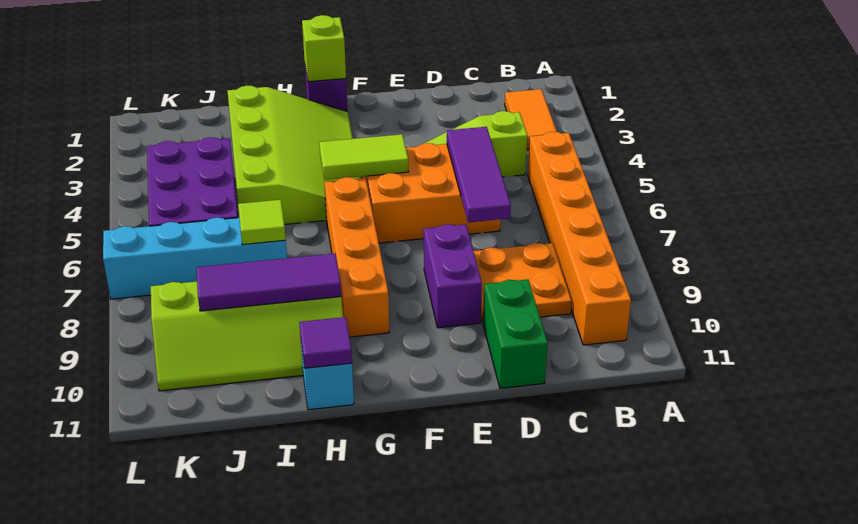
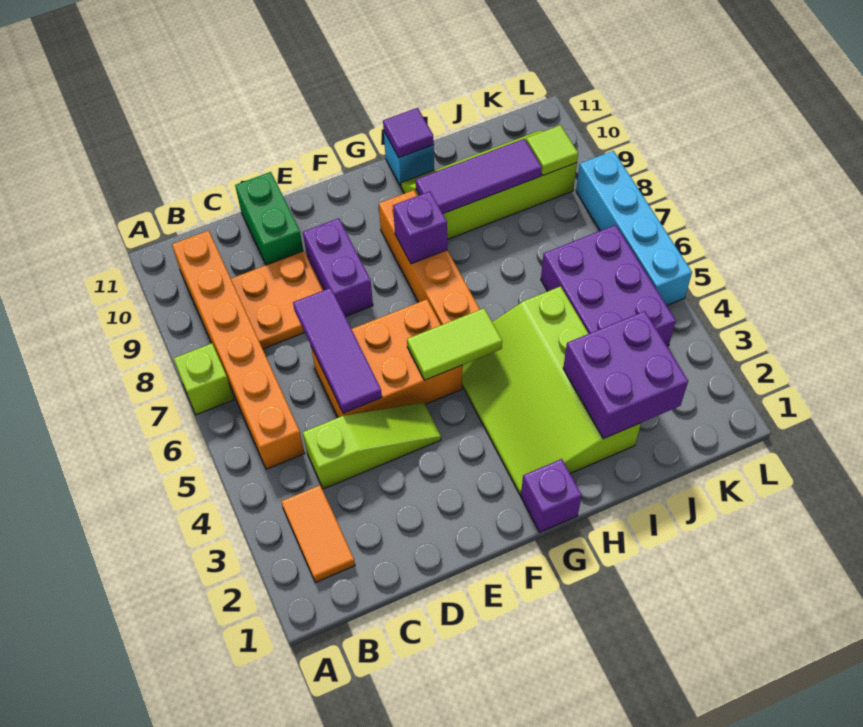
lime 1x1 brick [302,15,346,82] -> lime 1x1 brick moved to [174,343,234,415]
none -> purple 1x1 brick [393,191,447,264]
none -> purple 2x2 brick [563,311,688,439]
cyan 1x4 brick [103,218,287,299] -> cyan 1x4 brick turned to [576,151,692,305]
lime 1x1 tile [238,200,286,245] -> lime 1x1 tile moved to [526,125,578,175]

